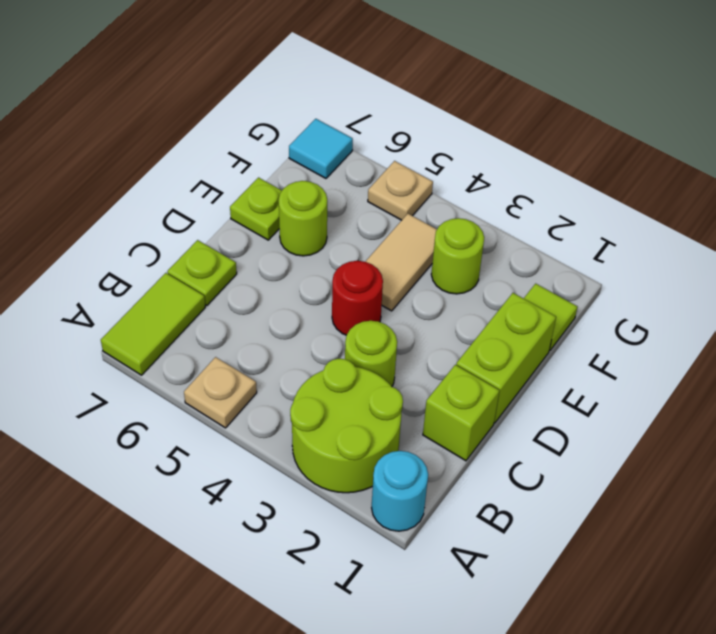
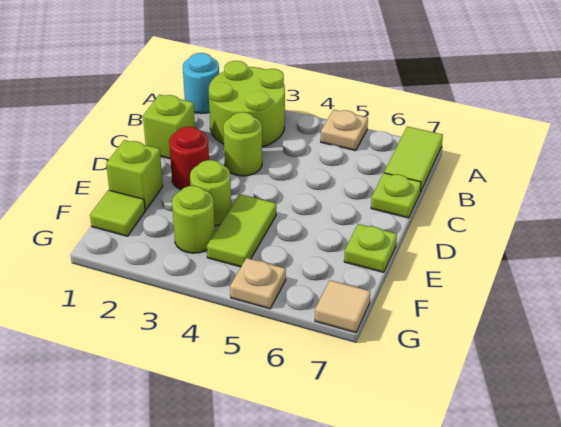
lime 1x2 brick [456,293,556,423] -> lime 1x1 brick [106,140,163,210]
red 1x1 round brick [332,261,383,335] -> red 1x1 round brick moved to [169,126,209,190]
tan 1x2 tile [365,214,437,311] -> lime 1x2 tile [207,194,276,267]
lime 1x1 round brick [279,181,327,256] -> lime 1x1 round brick moved to [190,160,231,226]
cyan 1x1 tile [289,119,353,178] -> tan 1x1 tile [315,280,370,333]

